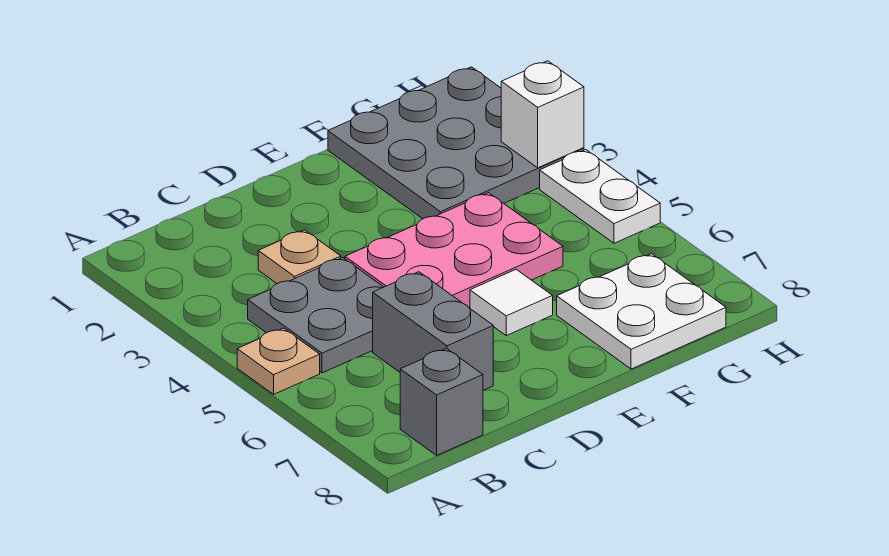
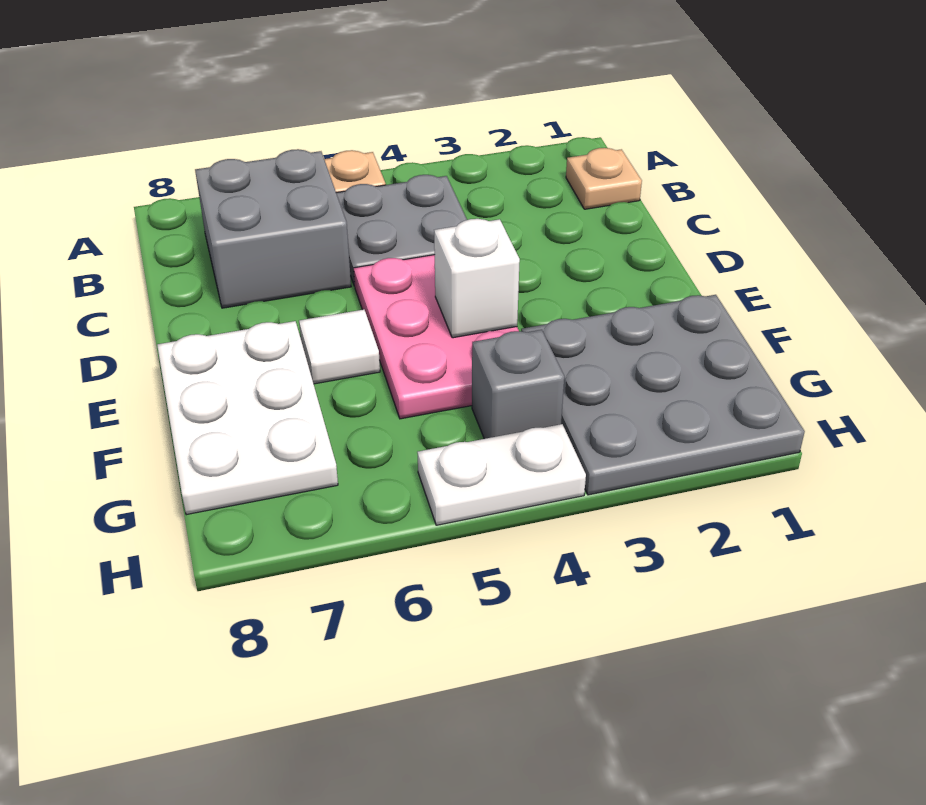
grey 1x1 brick [400,348,483,455] -> grey 1x1 brick moved to [472,330,564,439]
tan 1x1 plate [258,230,341,283] -> tan 1x1 plate moved to [566,148,642,209]
grey 1x2 brick [373,272,493,390] -> grey 2x2 brick [195,149,351,308]
white 2x2 plate [557,254,726,369] -> white 2x3 plate [157,321,338,515]
white 1x1 brick [501,61,584,168] -> white 1x1 brick moved to [434,219,520,338]

